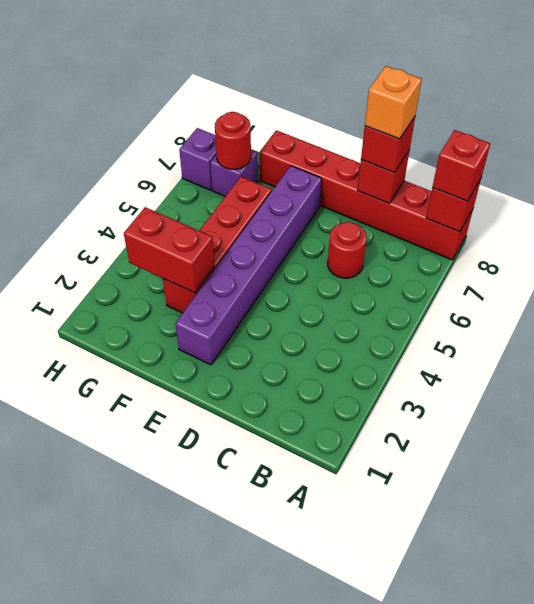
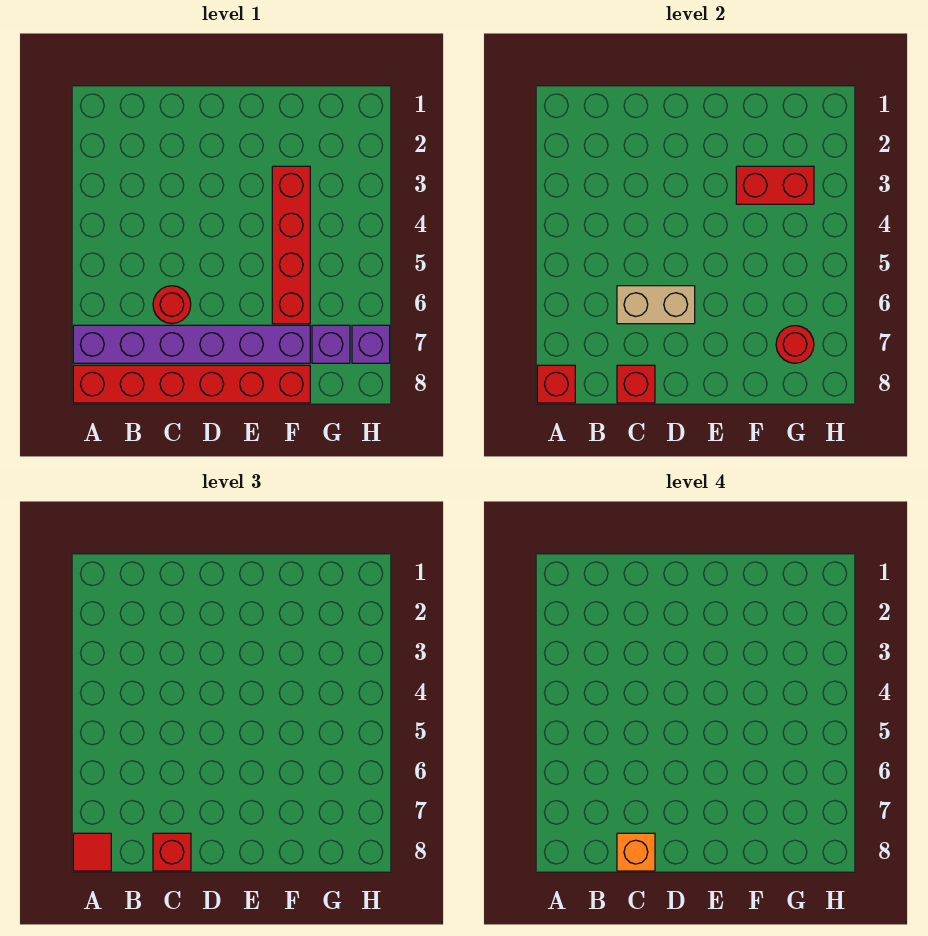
red 1x1 brick [432,130,490,201] -> red 1x1 tile [73,833,111,871]
none -> tan 1x2 brick [617,286,695,324]
purple 1x6 brick [175,166,322,365] -> purple 1x6 brick turned to [73,325,310,363]

